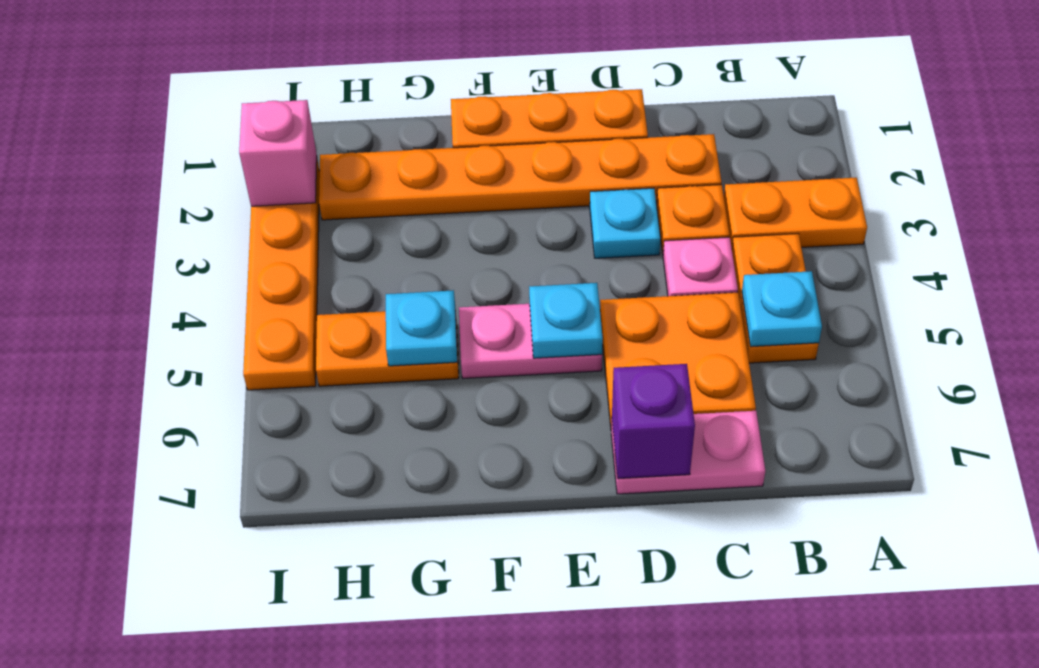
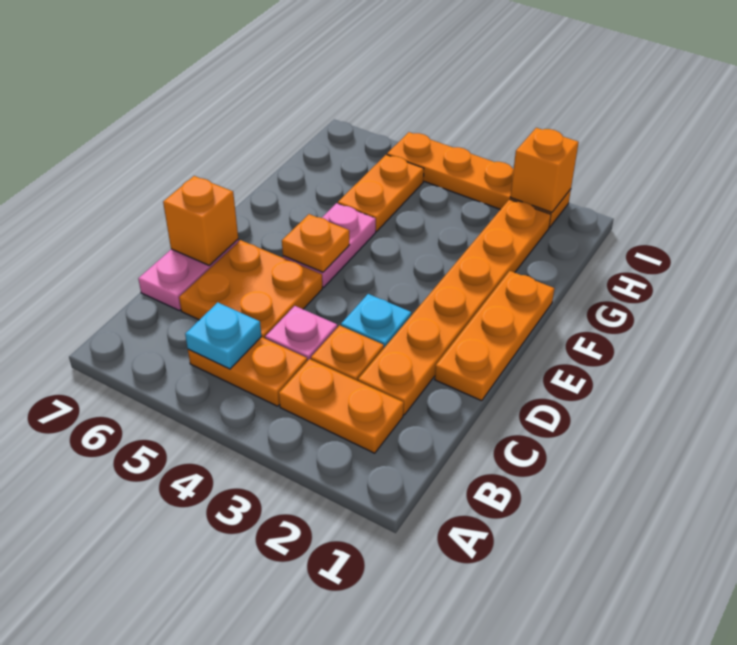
orange 1x2 plate [724,178,867,248] -> orange 1x2 plate turned to [279,359,404,453]
purple 1x1 brick [612,364,695,479] -> orange 1x1 brick [163,176,238,265]
cyan 1x1 plate [529,283,603,358] -> orange 1x1 plate [282,214,349,272]
cyan 1x1 plate [386,290,457,366] -> none
pink 1x1 brick [239,100,317,206] -> orange 1x1 brick [510,128,579,212]

